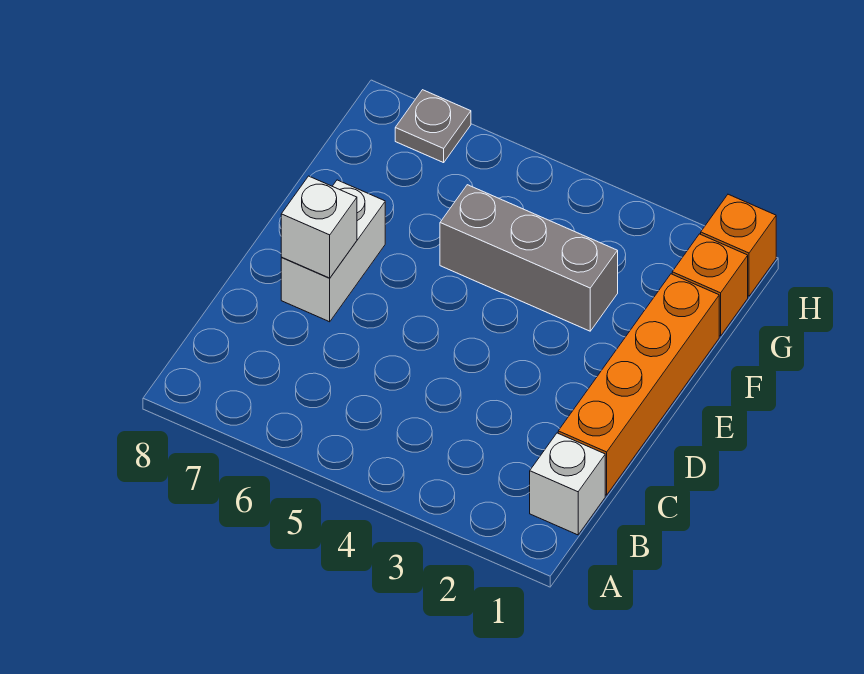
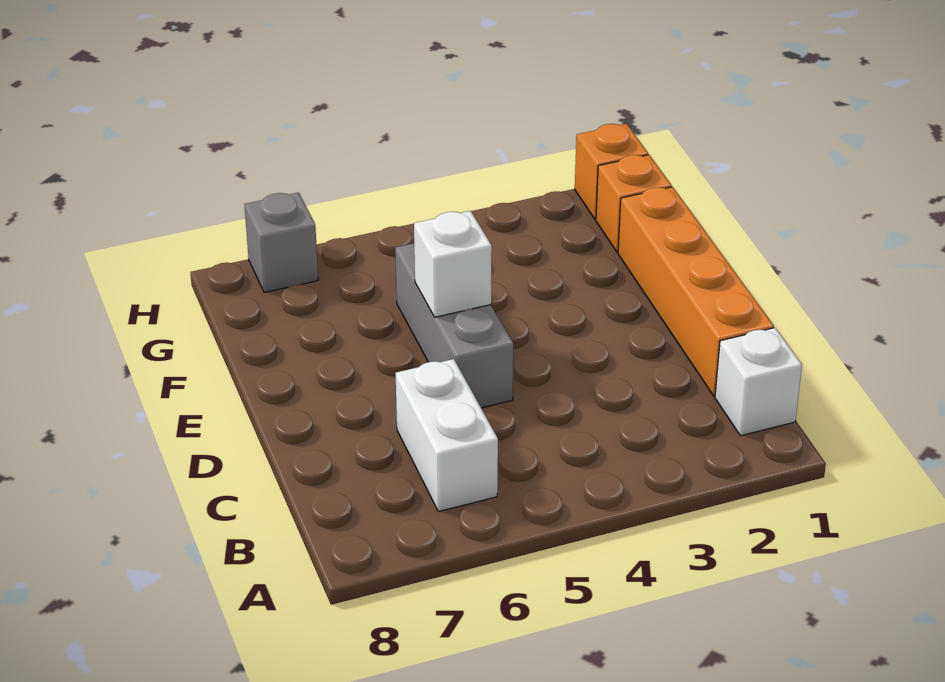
white 1x2 brick [281,180,385,322] -> white 1x2 brick moved to [396,359,498,511]
white 1x1 brick [281,176,357,278] -> white 1x1 brick moved to [414,211,492,317]
grey 1x3 brick [440,185,618,331] -> grey 1x3 brick turned to [395,243,513,408]
grey 1x1 plate [395,90,471,163] -> grey 1x1 brick [244,193,318,292]

